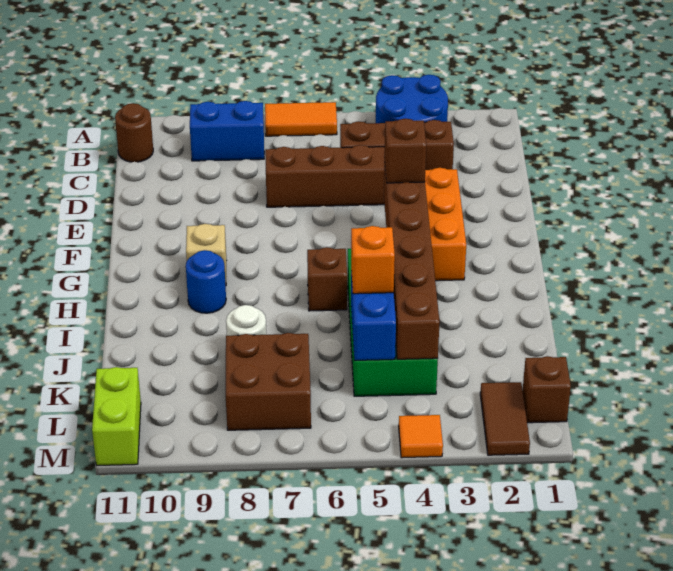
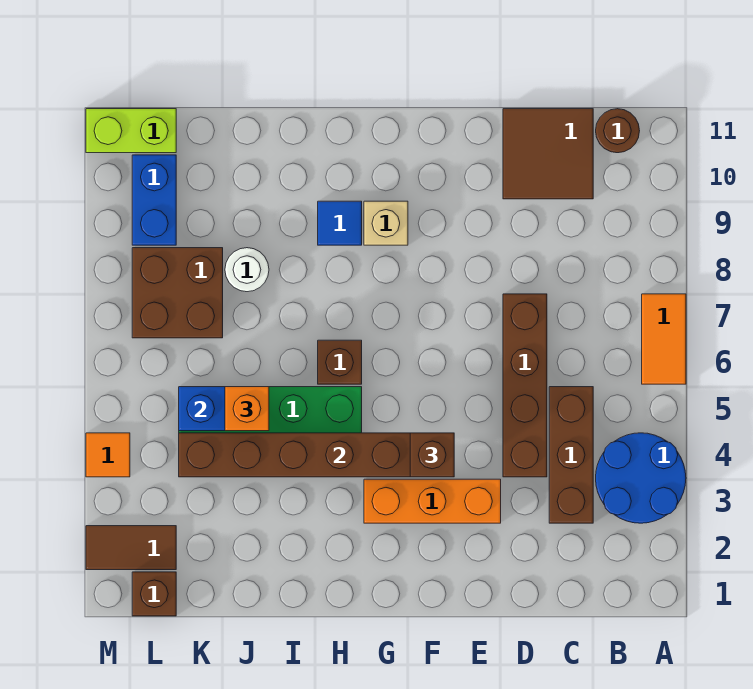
blue 1x2 brick [190,101,264,161] -> blue 1x2 brick moved to [132,155,176,245]
none -> brown 2x2 tile [503,109,593,199]
blue 1x1 round brick [186,250,226,313] -> blue 1x1 tile [318,201,362,245]

